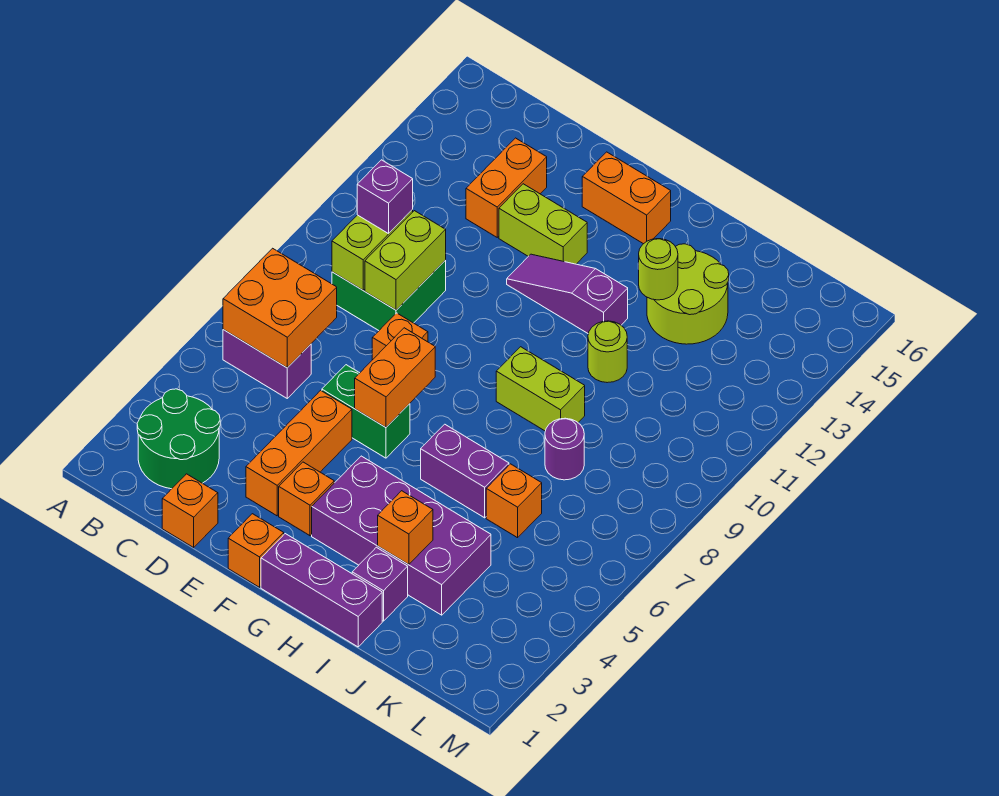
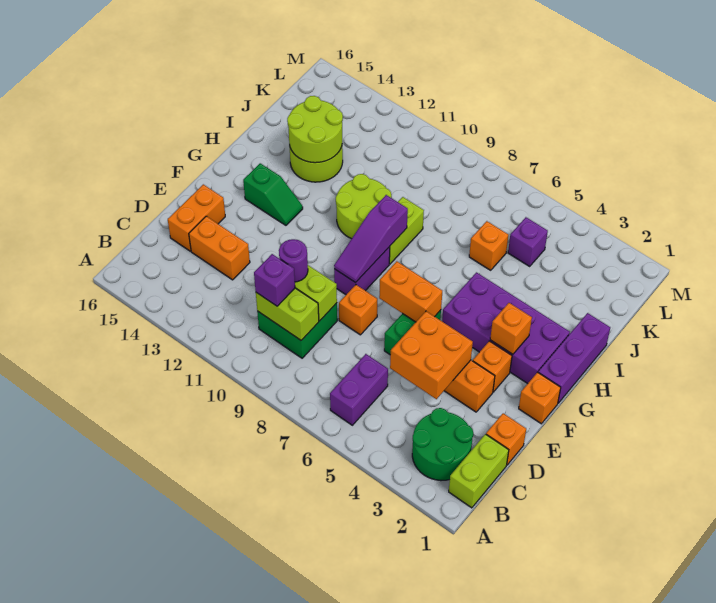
orange 2x2 brick [223,248,337,368] -> orange 2x2 brick moved to [390,311,473,399]
lime 1x2 brick [499,184,587,264] -> lime 1x2 brick moved to [449,434,509,508]
purple 1x3 slope [507,254,628,334] -> purple 1x3 slope moved to [334,195,408,283]
orange 1x2 brick [582,152,671,244] -> orange 1x2 brick moved to [168,184,225,251]
purple 2x4 brick [312,456,491,615] -> purple 2x4 brick turned to [442,272,570,384]
none -> green 1x2 slope [243,163,303,225]
purple 1x2 brick [421,424,509,518] -> purple 1x2 brick moved to [334,247,390,295]
purple 1x1 brick [352,547,408,621] -> purple 1x1 brick moved to [508,217,548,266]
orange 1x1 brick [378,491,433,565] -> orange 1x1 brick moved to [490,303,532,354]
lime 1x1 round brick [588,321,627,383] -> lime 2x2 round brick [336,174,391,239]
lime 1x1 round brick [638,239,678,300] -> lime 2x2 round brick [287,96,343,163]
purple 1x1 round brick [545,418,584,480] -> purple 1x1 round brick moved to [279,239,308,282]

